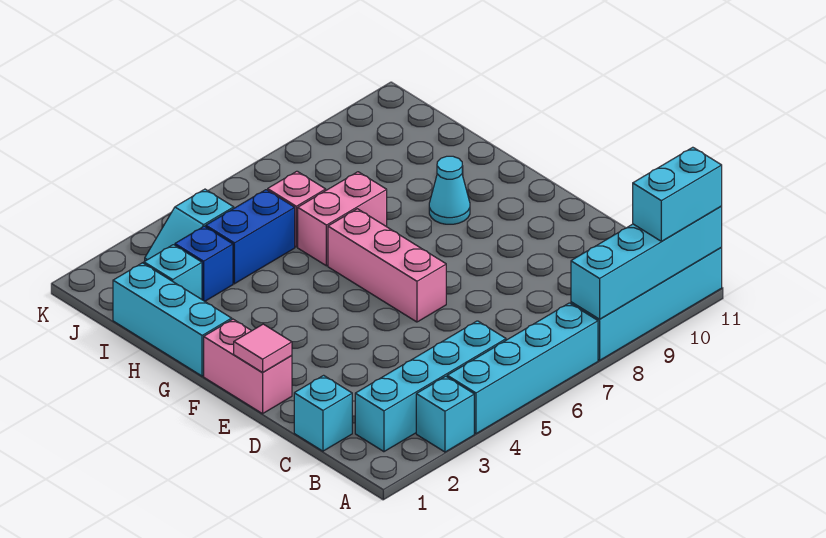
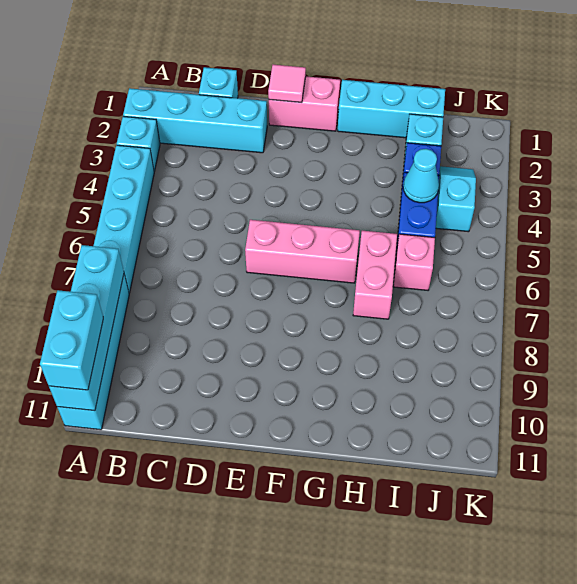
cyan 1x4 brick [355,321,506,452] -> cyan 1x4 brick turned to [123,88,267,153]
cyan 1x1 cone [429,156,470,224] -> cyan 1x1 cone moved to [403,149,439,203]

